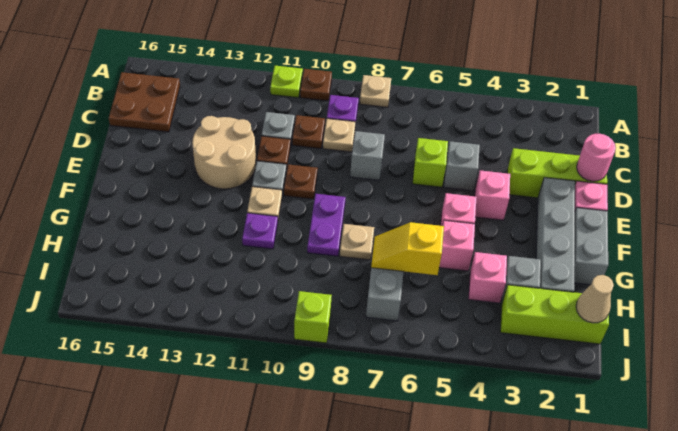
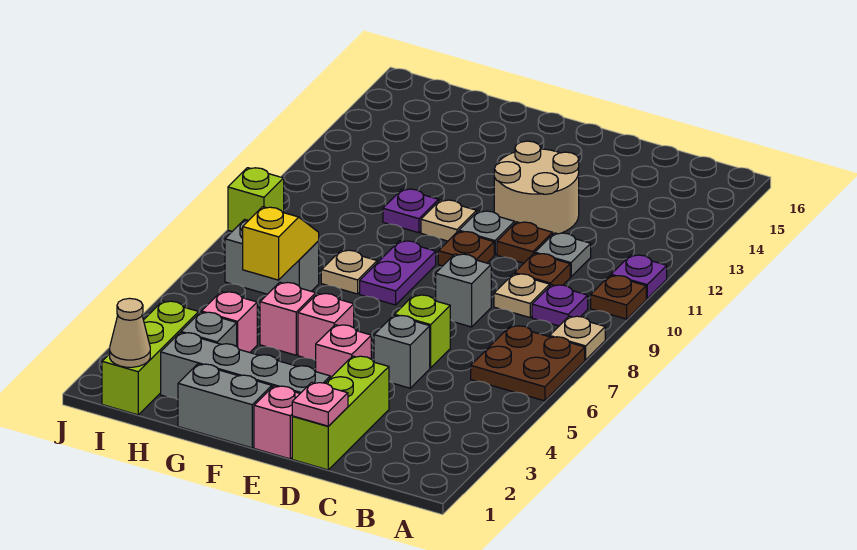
lime 1x1 plate [270,66,303,98] -> purple 1x1 plate [611,255,667,299]
brown 2x2 plate [109,72,180,132] -> brown 2x2 plate moved to [471,326,585,401]
pink 1x1 round brick [577,134,616,181] -> pink 1x1 plate [292,382,348,426]
purple 1x2 plate [307,194,346,256] -> purple 1x2 plate turned to [360,241,436,305]

